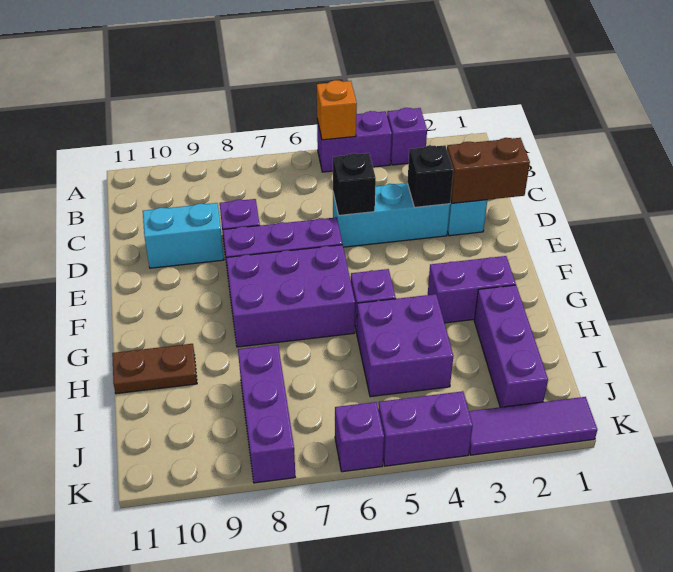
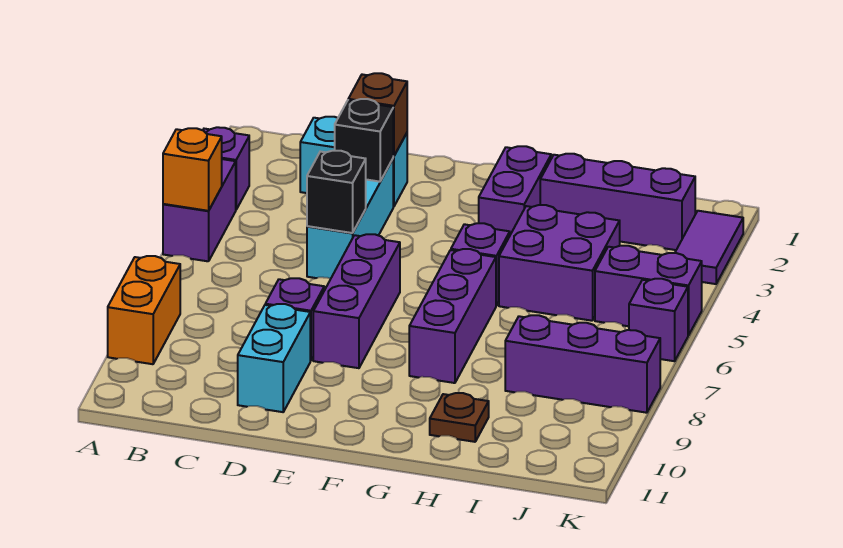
none -> orange 1x2 brick [108,256,180,364]
brown 1x2 brick [447,138,530,203] -> brown 1x1 brick [348,73,407,156]
purple 2x3 brick [226,245,355,347] -> purple 1x3 brick [409,249,496,383]
brown 1x2 plate [112,344,197,394] -> brown 1x1 plate [430,393,489,442]
purple 1x3 tile [469,397,597,455] -> purple 1x2 tile [675,211,743,284]
purple 1x2 brick [378,391,473,466] -> purple 1x2 brick turned to [595,246,702,336]

